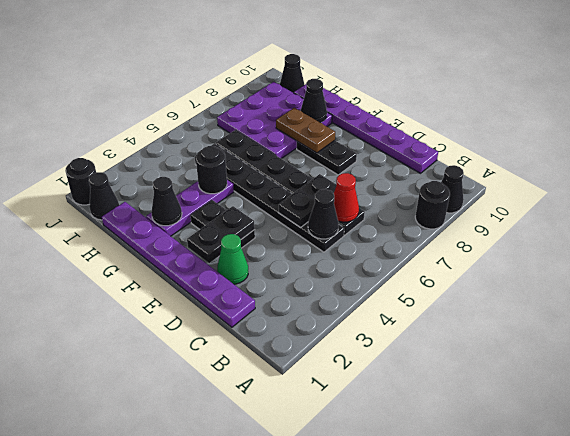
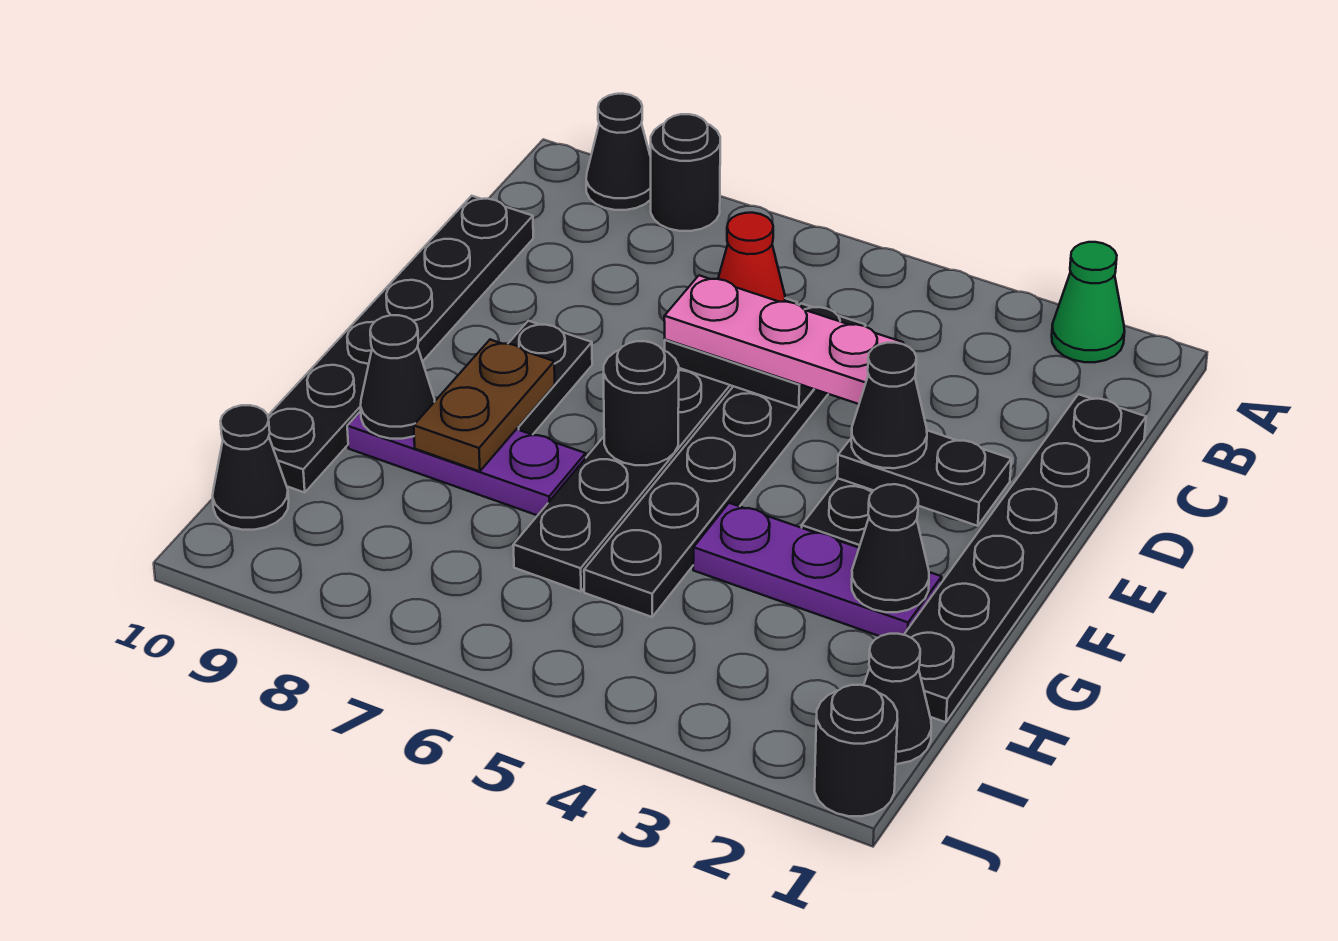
purple 1x6 plate [102,202,255,327] -> black 1x6 plate [904,394,1146,722]
black 1x1 cone [308,189,338,239] -> black 1x1 cone moved to [851,343,927,468]
purple 1x6 plate [294,84,438,173] -> black 1x6 plate [268,196,533,492]
green 1x1 cone [217,234,248,284] -> green 1x1 cone moved to [1052,242,1125,362]
none -> pink 1x3 plate [664,275,903,404]
black 1x1 round brick [196,146,227,194] -> black 1x1 round brick moved to [604,341,679,465]
purple 3x3 plate [217,82,332,159] -> purple 1x3 plate [347,411,586,515]

